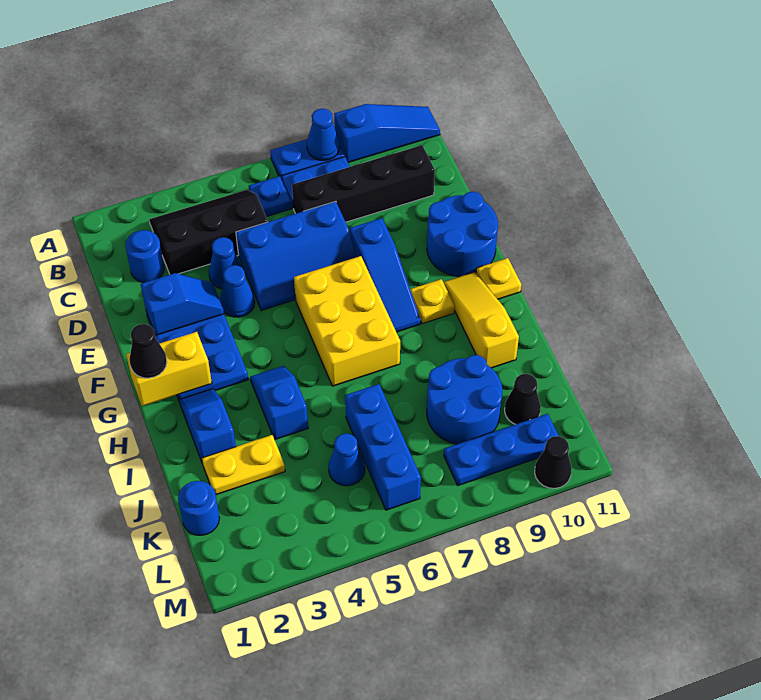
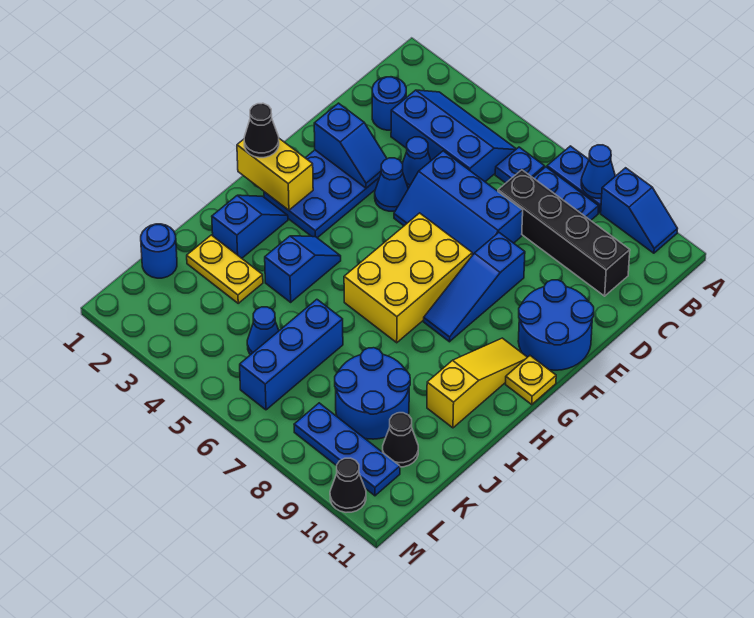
blue 1x3 slope [334,104,440,162] -> blue 1x2 slope [601,168,677,253]
black 2x3 slope [149,190,268,274] -> blue 2x3 slope [391,90,516,182]
yellow 1x1 plate [410,279,455,324] -> none

